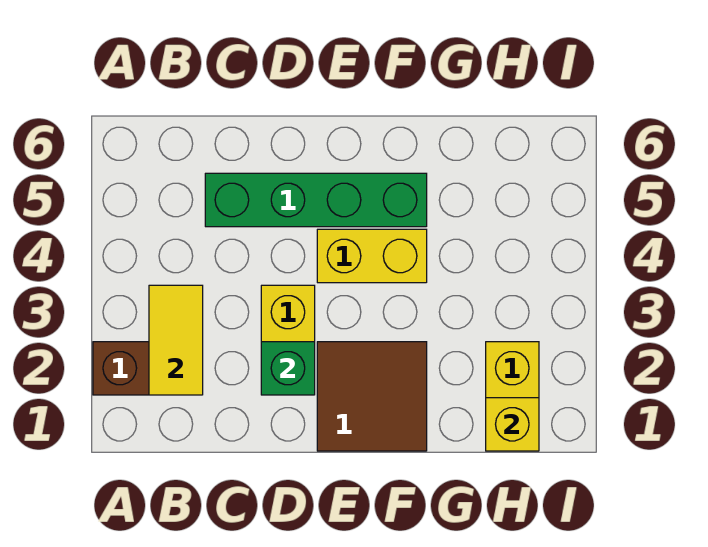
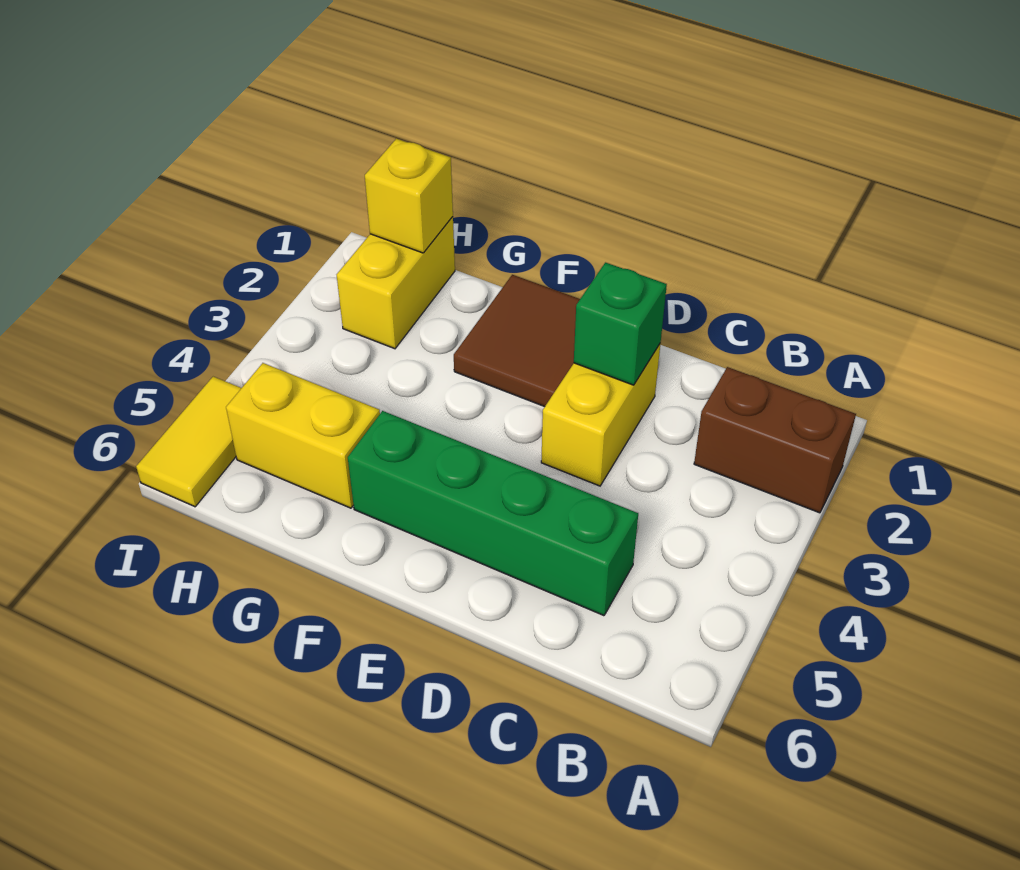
yellow 1x2 tile [149,285,203,395] -> yellow 1x2 tile moved to [136,377,241,507]
yellow 1x2 brick [317,229,427,283] -> yellow 1x2 brick moved to [226,363,380,508]

